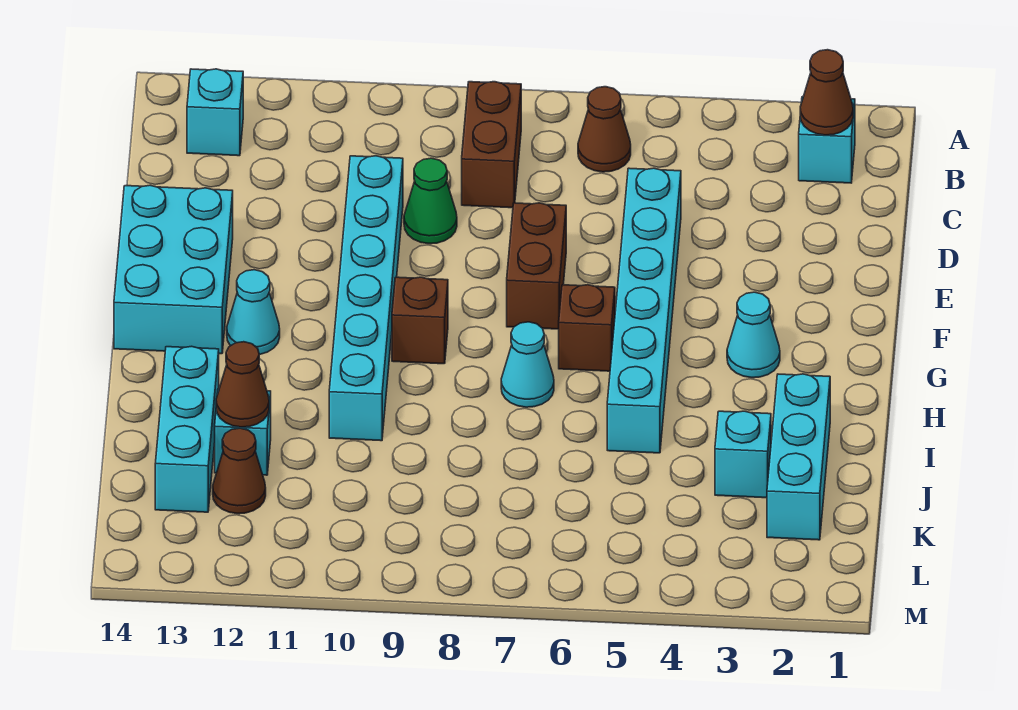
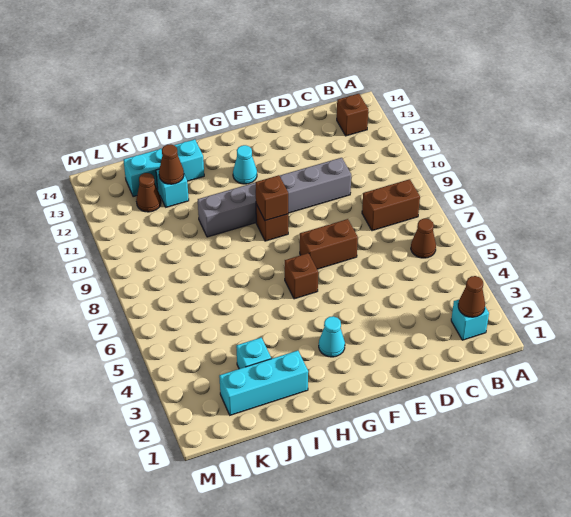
cyan 1x1 brick [187,69,243,156] -> brown 1x1 brick [337,94,368,136]
cyan 1x6 brick [607,168,681,453] -> none
green 1x1 cone [404,158,457,244] -> none
cyan 1x6 brick [329,156,403,441] -> grey 1x6 brick [198,158,351,237]
cyan 2x3 brick [114,185,233,354] -> none
none -> brown 1x1 brick [255,175,288,221]
cyan 1x1 cone [501,322,554,407] -> none

